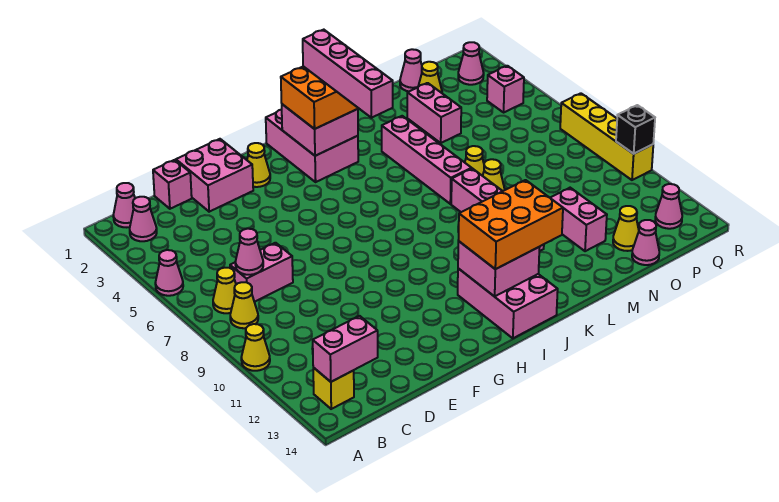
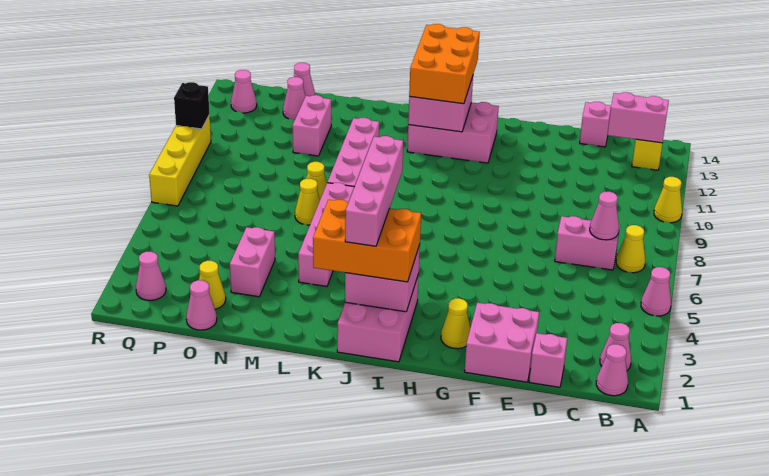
yellow 1x1 cone [230,282,258,328] -> none
pink 2x3 brick [458,268,558,338] -> pink 2x3 brick turned to [407,102,499,163]
orange 2x3 brick [458,180,563,269] -> orange 2x3 brick turned to [409,24,480,104]
yellow 1x1 cone [613,206,639,251] -> pink 1x1 cone [283,77,305,120]
pink 1x1 brick [487,66,524,112] -> pink 1x1 brick moved to [580,102,611,147]

